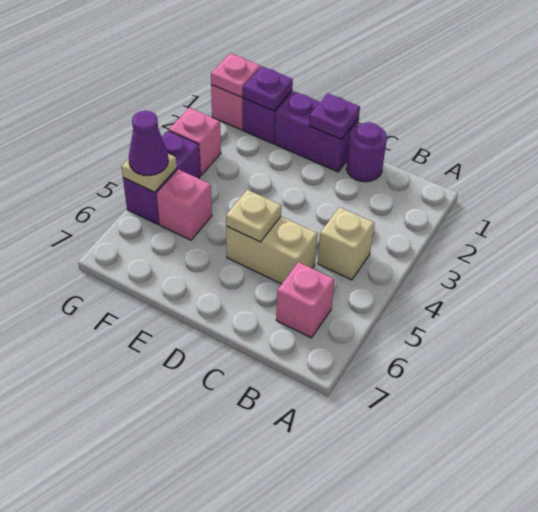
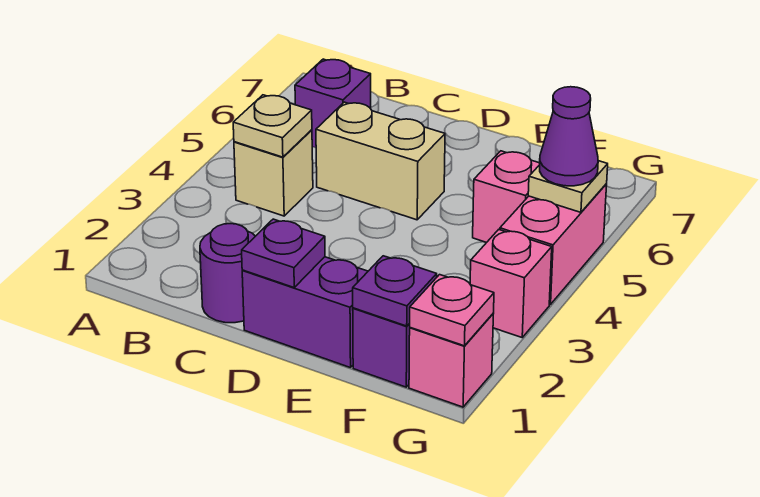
pink 1x1 brick [276,262,334,338] -> purple 1x1 brick [295,59,371,148]
tan 1x1 plate [226,190,281,242] -> tan 1x1 plate moved to [233,95,312,157]
purple 1x2 brick [123,131,200,224] -> pink 1x2 brick [500,184,607,304]

